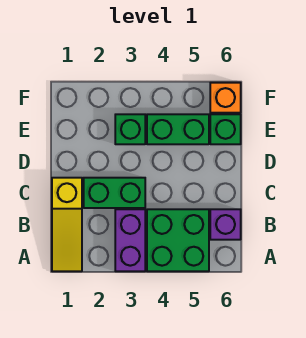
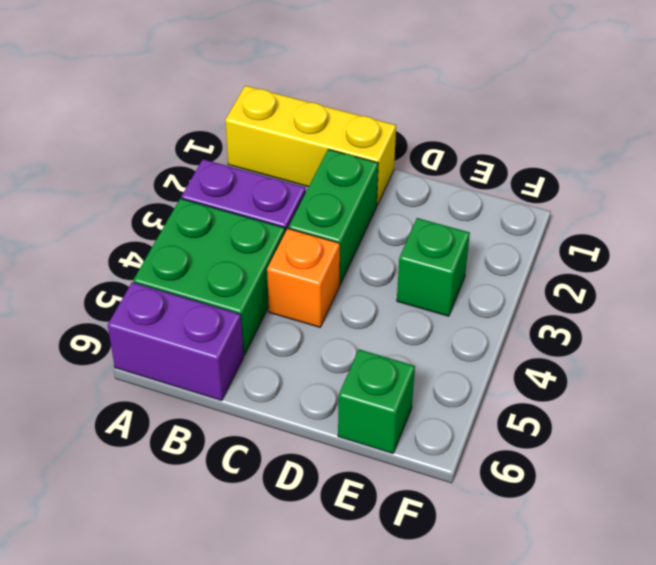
yellow 1x3 slope [52,178,82,271] -> yellow 1x3 brick [225,86,396,205]
purple 1x1 brick [210,209,241,240] -> purple 1x2 brick [108,282,243,401]
green 1x2 brick [147,114,209,144] -> none
orange 1x1 brick [210,83,241,113] -> orange 1x1 brick moved to [267,229,340,327]

